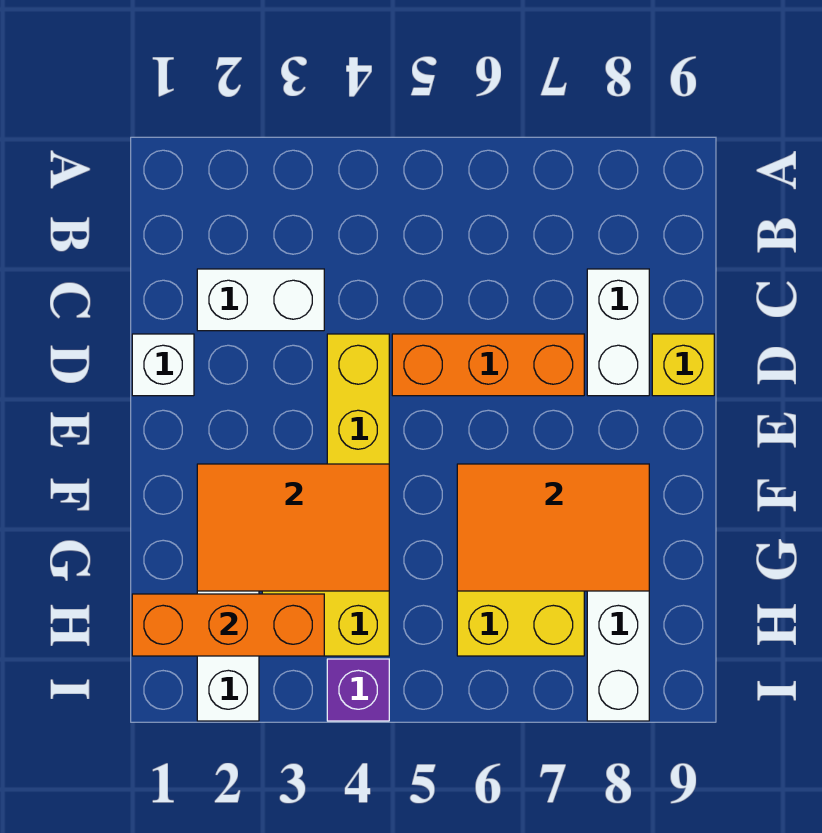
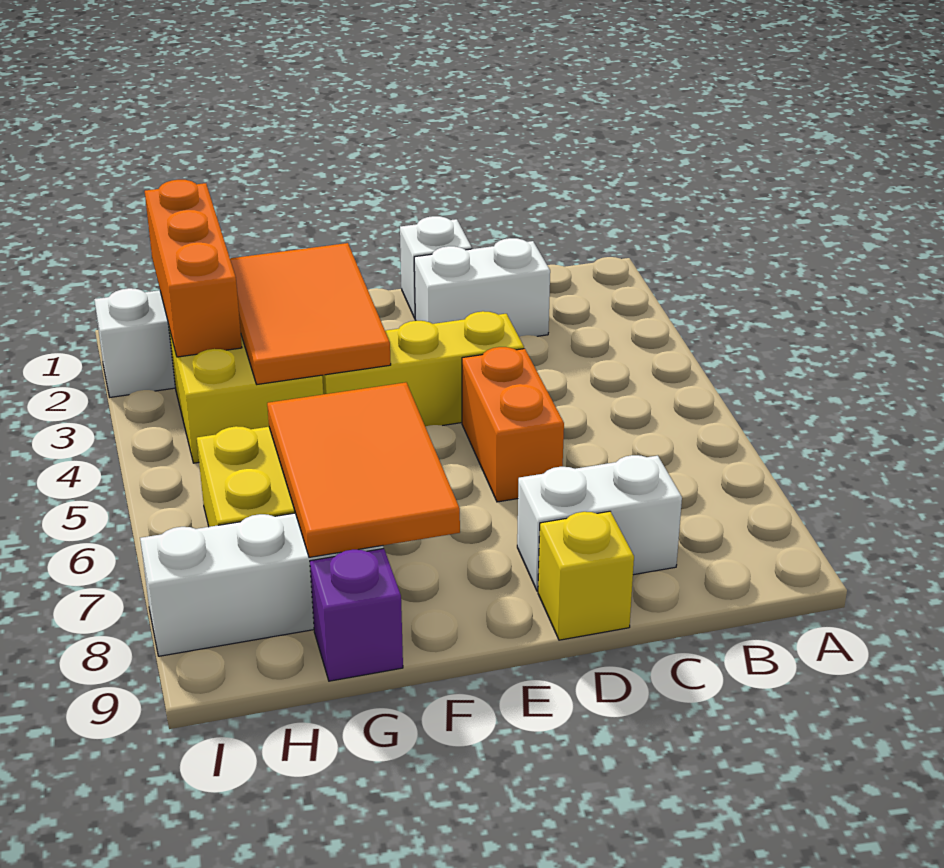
white 1x2 brick [197,269,324,331] -> white 1x2 brick turned to [414,238,550,337]
orange 1x3 brick [392,334,584,396] -> orange 1x2 brick [462,347,564,502]
purple 1x1 brick [327,659,389,721] -> purple 1x1 brick moved to [310,548,403,681]

